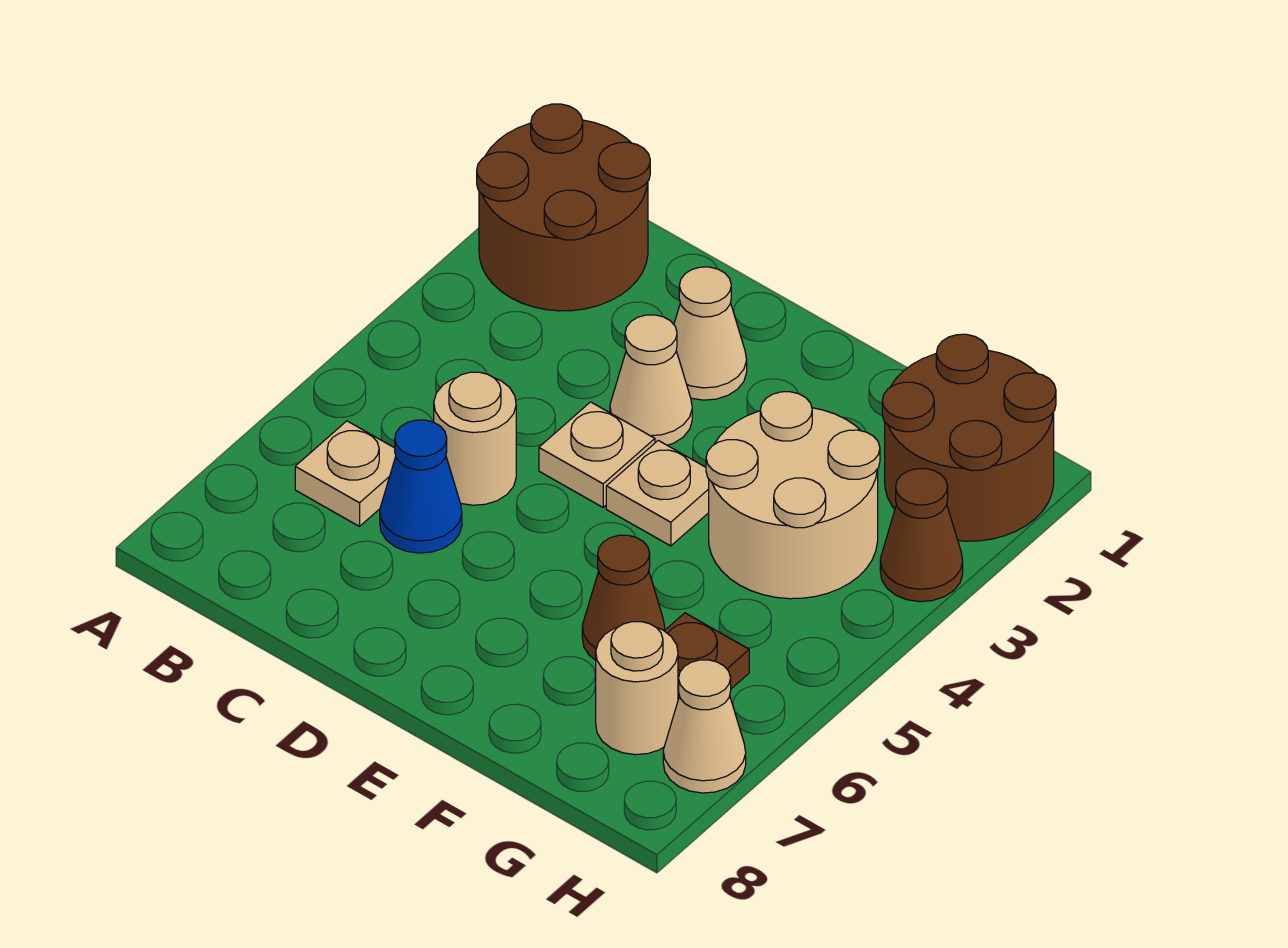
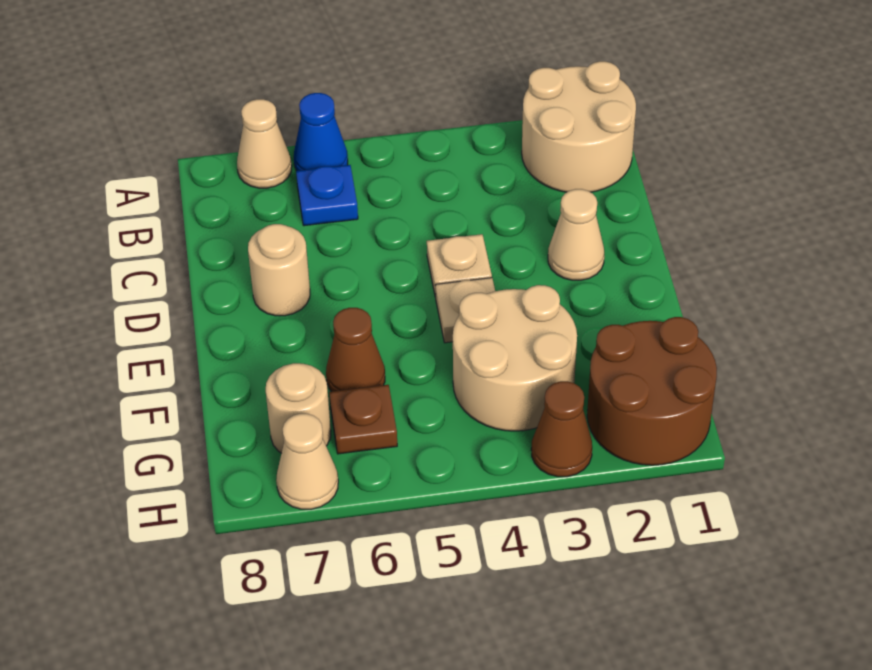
brown 2x2 round brick [477,104,650,311] -> tan 2x2 round brick [522,61,636,192]
tan 1x1 plate [295,421,396,526] -> blue 1x1 plate [296,165,358,226]
tan 1x1 round brick [434,372,516,505] -> tan 1x1 round brick moved to [248,224,310,316]
blue 1x1 cone [380,420,462,553] -> blue 1x1 cone moved to [294,93,348,171]
tan 1x1 cone [610,315,692,445] -> tan 1x1 cone moved to [237,99,292,188]

